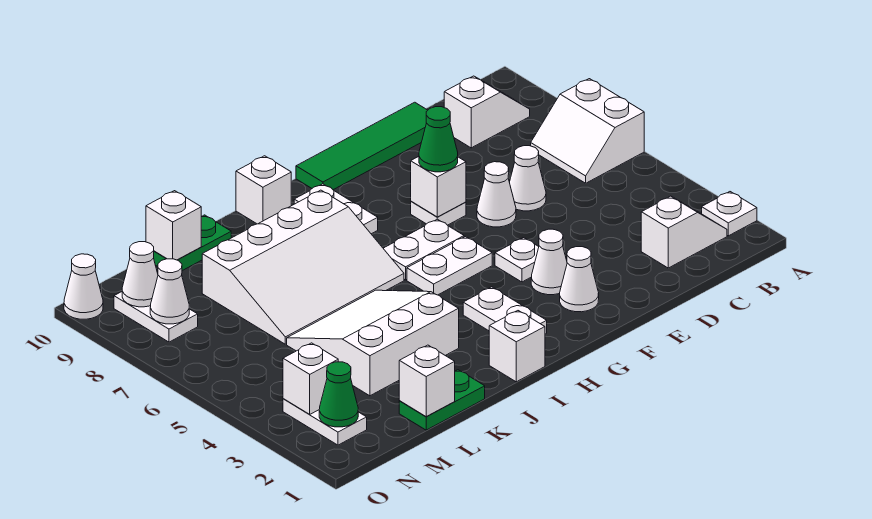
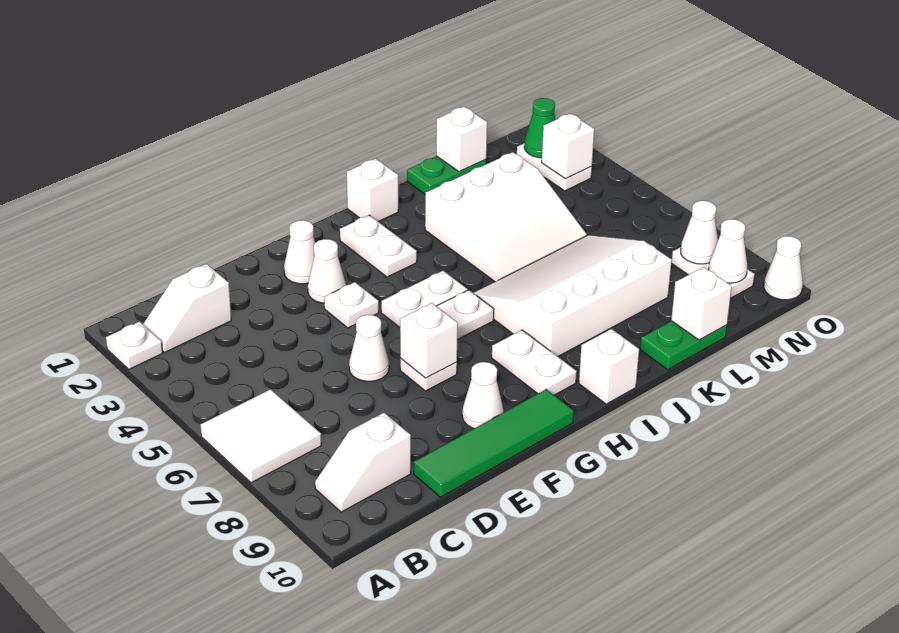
white 2x2 slope [531,79,644,183] -> white 2x2 tile [201,389,321,483]
white 1x1 cone [509,146,546,211] -> white 1x1 cone moved to [462,362,504,428]
green 1x1 cone [419,107,458,172] -> none

